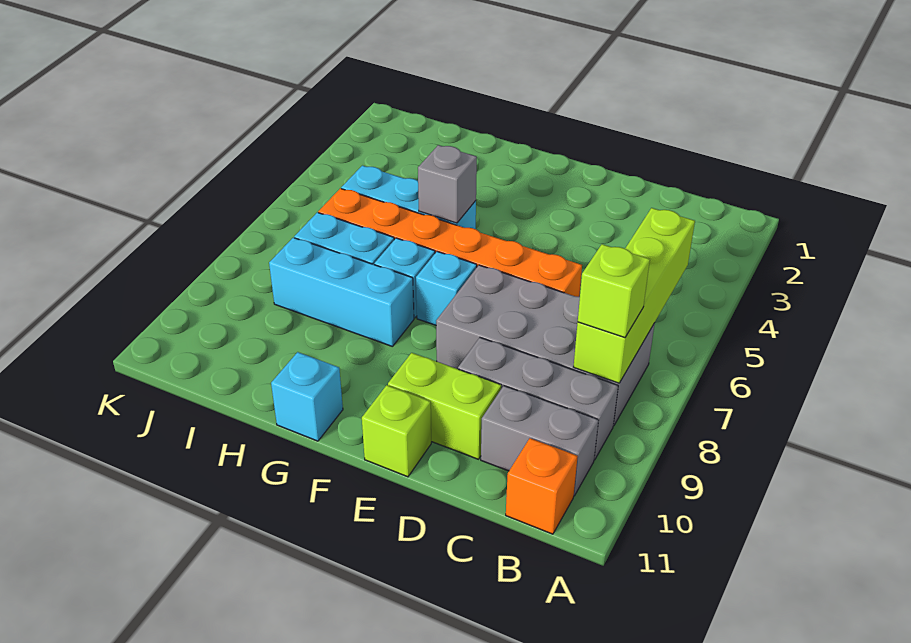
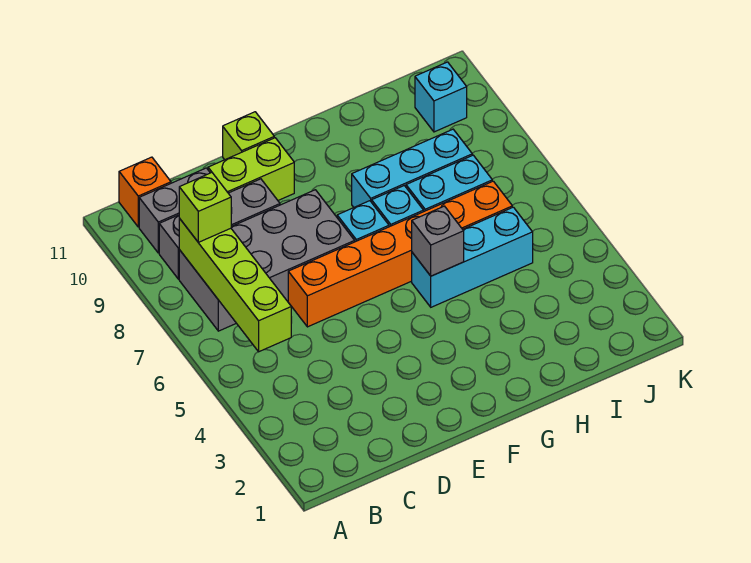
cyan 1x1 brick [271,352,343,441] -> cyan 1x1 brick moved to [415,62,467,132]

